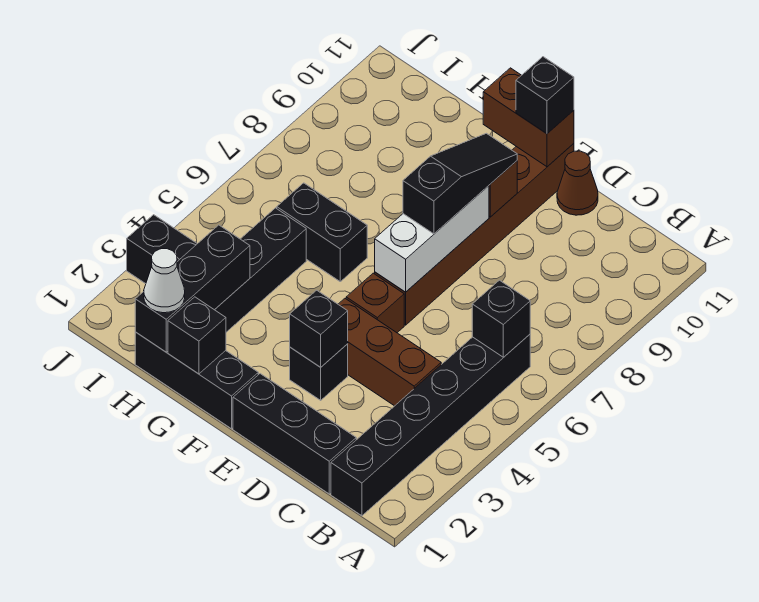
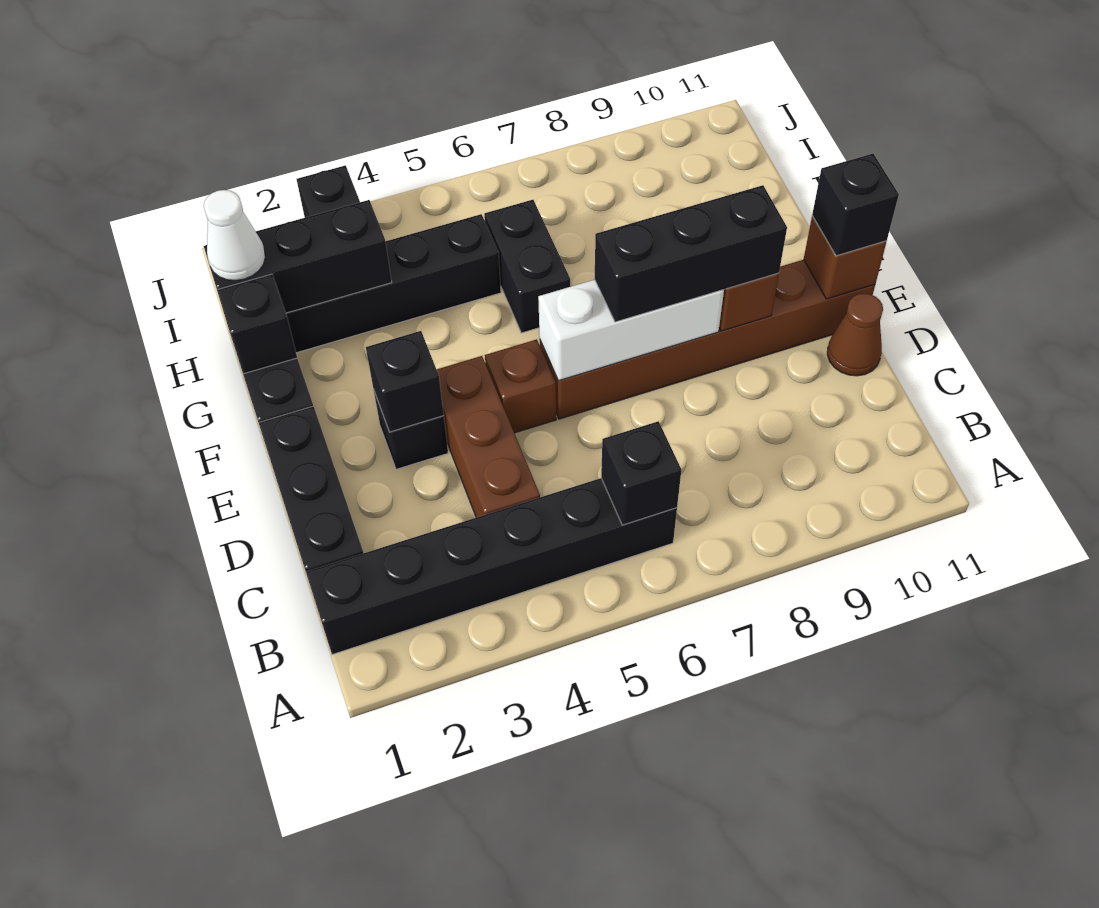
black 1x3 slope [403,133,517,234] -> black 1x3 brick [595,185,787,322]
brown 1x2 brick [483,68,574,167] -> brown 1x1 brick [804,216,887,299]

